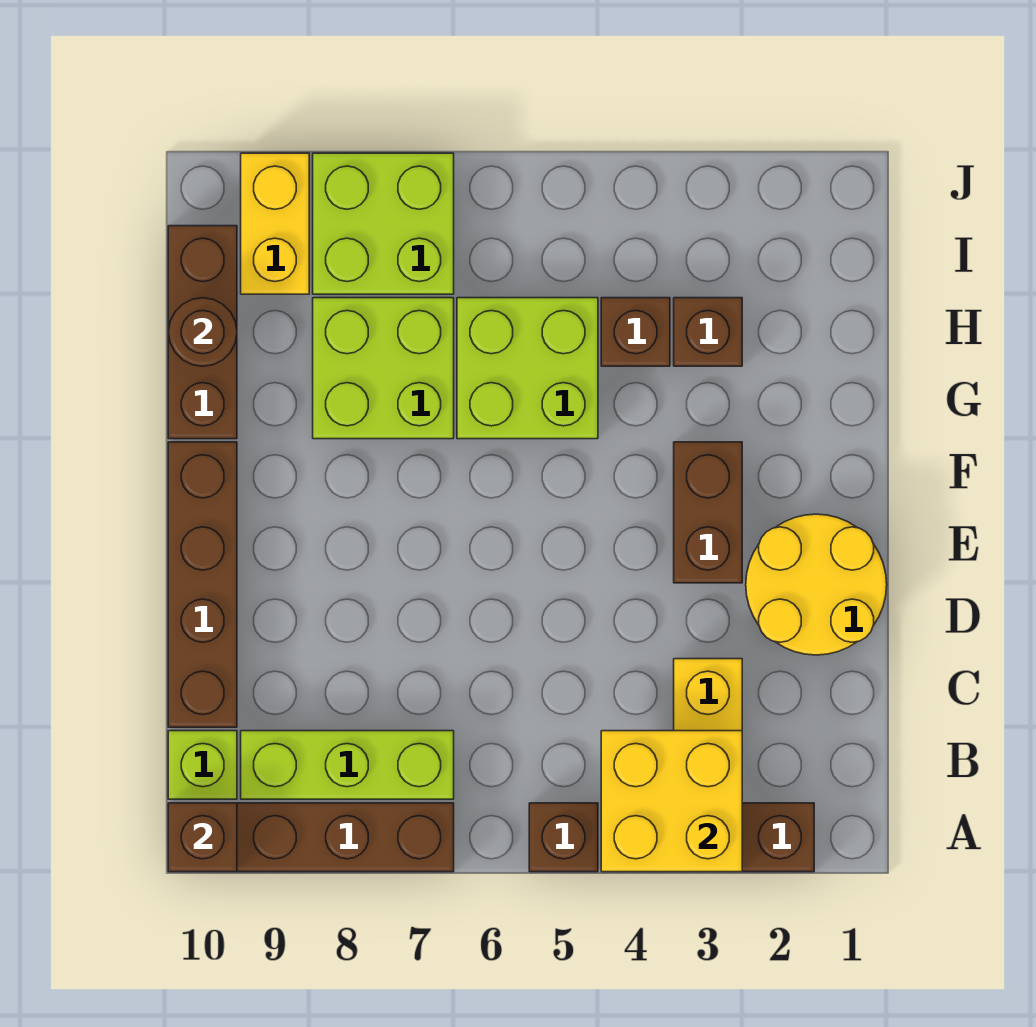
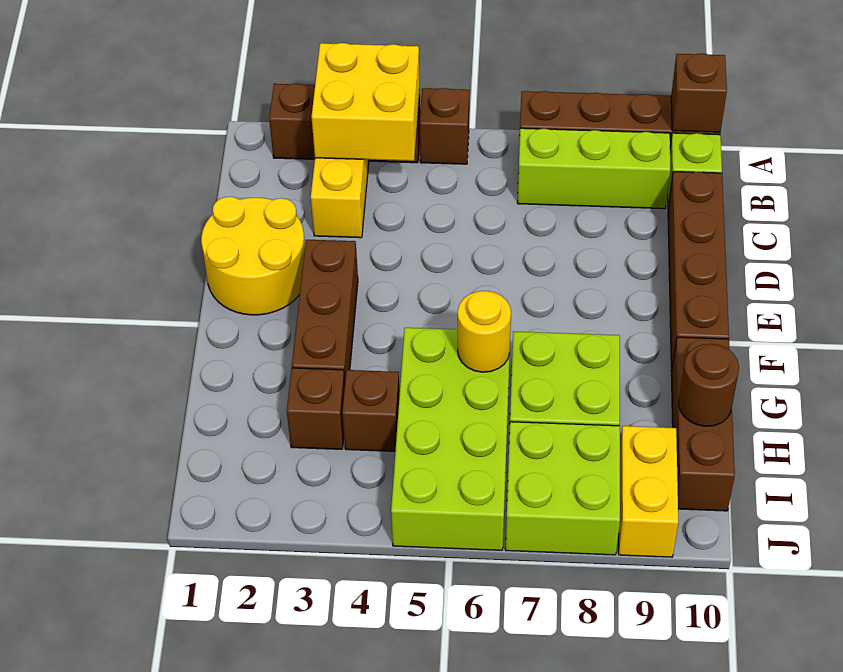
brown 1x2 brick [674,442,742,583] -> brown 1x3 brick [292,240,358,380]
lime 2x2 brick [457,298,598,439] -> lime 2x4 brick [391,328,510,550]
none -> yellow 1x1 round brick [458,291,511,372]

